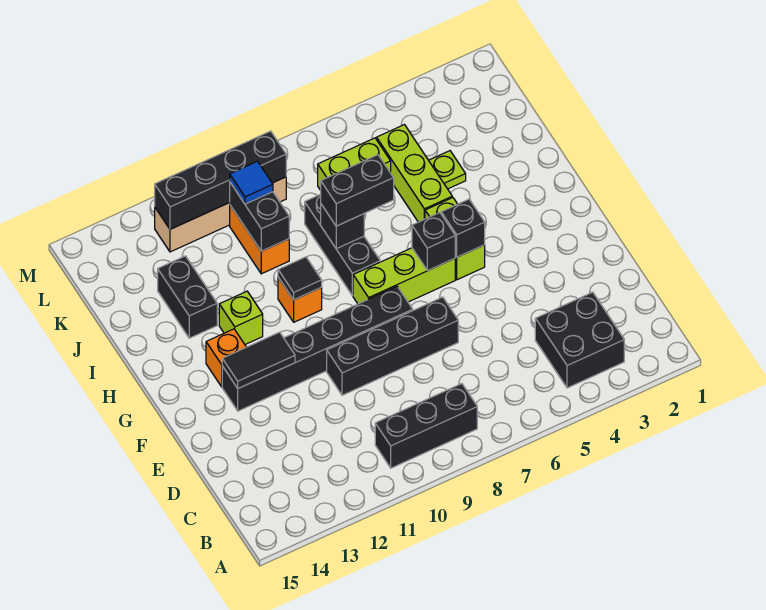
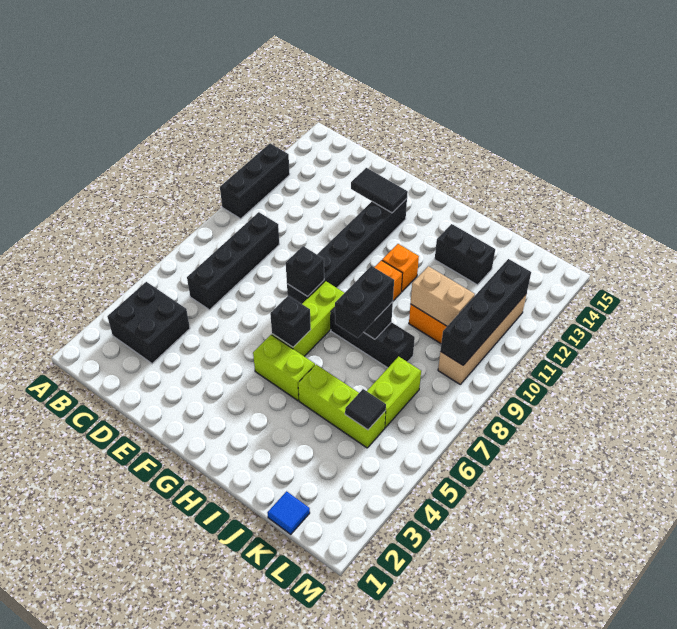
black 1x3 brick [375,384,477,468] -> black 1x3 brick moved to [220,144,290,219]
black 1x4 brick [327,297,458,395] -> black 1x4 brick moved to [187,212,280,310]
black 1x2 tile [222,332,295,388] -> black 1x2 tile turned to [351,168,408,213]
black 1x1 brick [441,199,485,257] -> black 1x1 brick moved to [286,246,324,297]
orange 1x1 brick [206,329,246,387] -> orange 1x1 brick moved to [382,244,419,292]
black 1x1 tile [278,257,322,300] -> black 1x1 tile moved to [345,389,386,430]
lime 1x1 brick [219,291,263,344] -> none
lime 1x1 plate [429,151,466,189] -> none
black 1x2 brick [229,183,289,251] -> tan 1x2 brick [411,266,475,326]
blue 1x1 tile [230,161,273,204] -> blue 1x1 tile moved to [267,491,310,534]

